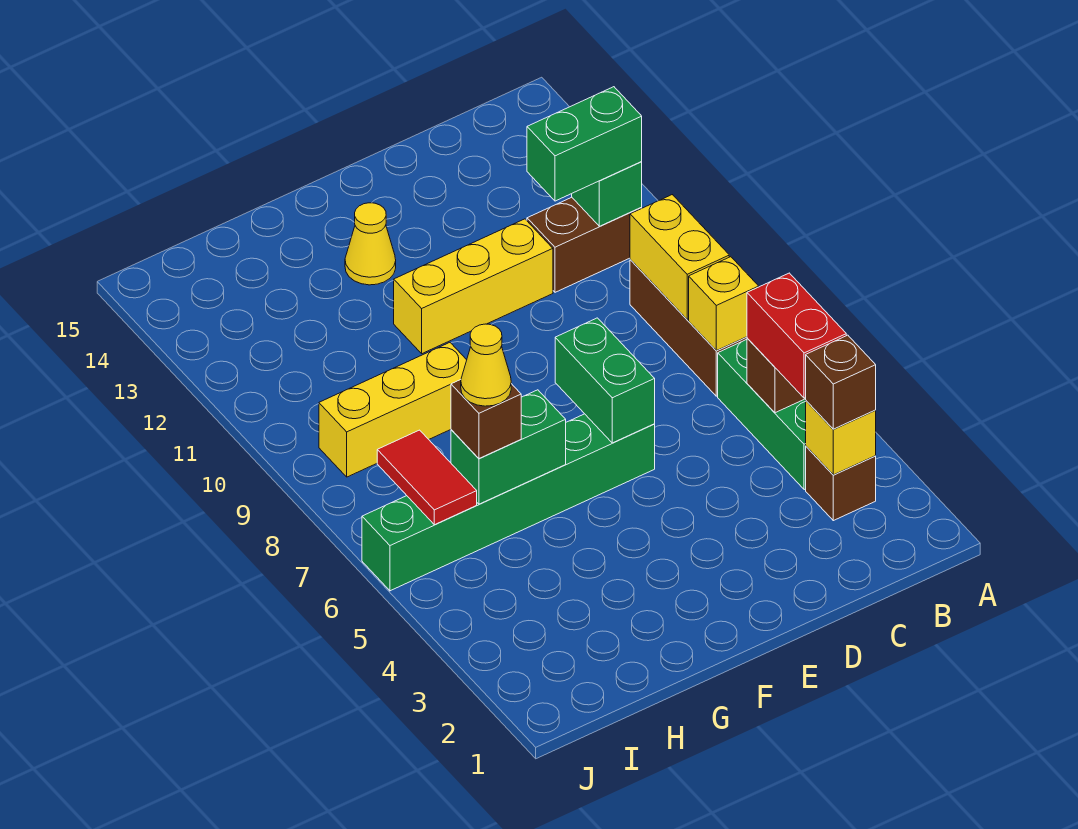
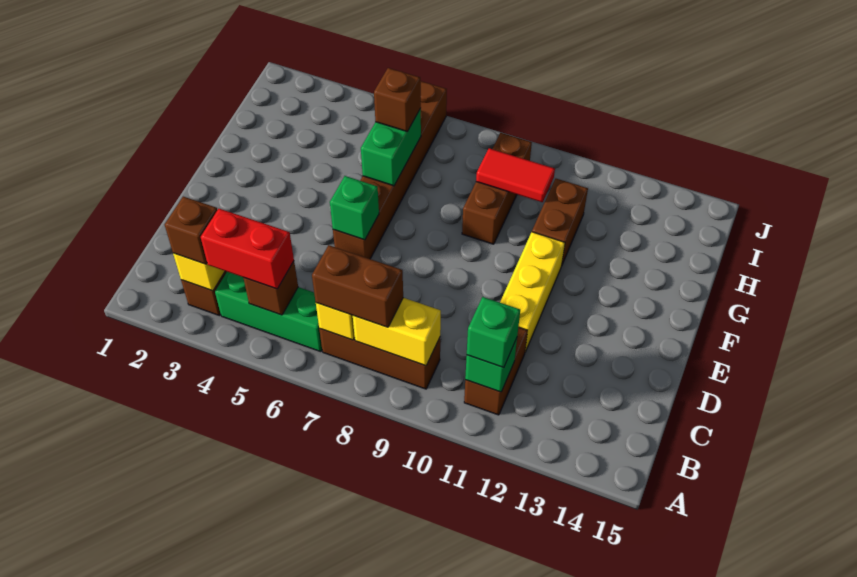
none -> brown 1x2 brick [312,245,403,327]
green 1x2 brick [527,87,642,201] -> green 1x1 brick [467,297,520,368]
green 1x6 brick [362,414,655,591] -> brown 1x6 brick [333,81,447,259]
green 1x2 brick [555,318,655,443] -> green 1x1 brick [330,176,379,240]
yellow 1x1 cone [345,203,396,285] -> none
yellow 1x3 brick [319,343,467,477] -> brown 1x3 brick [462,133,532,244]
none -> brown 1x2 brick [532,179,588,265]
yellow 1x1 cone [461,324,511,406] -> none
red 1x2 tile [377,430,477,525] -> red 1x2 tile moved to [476,148,555,202]

